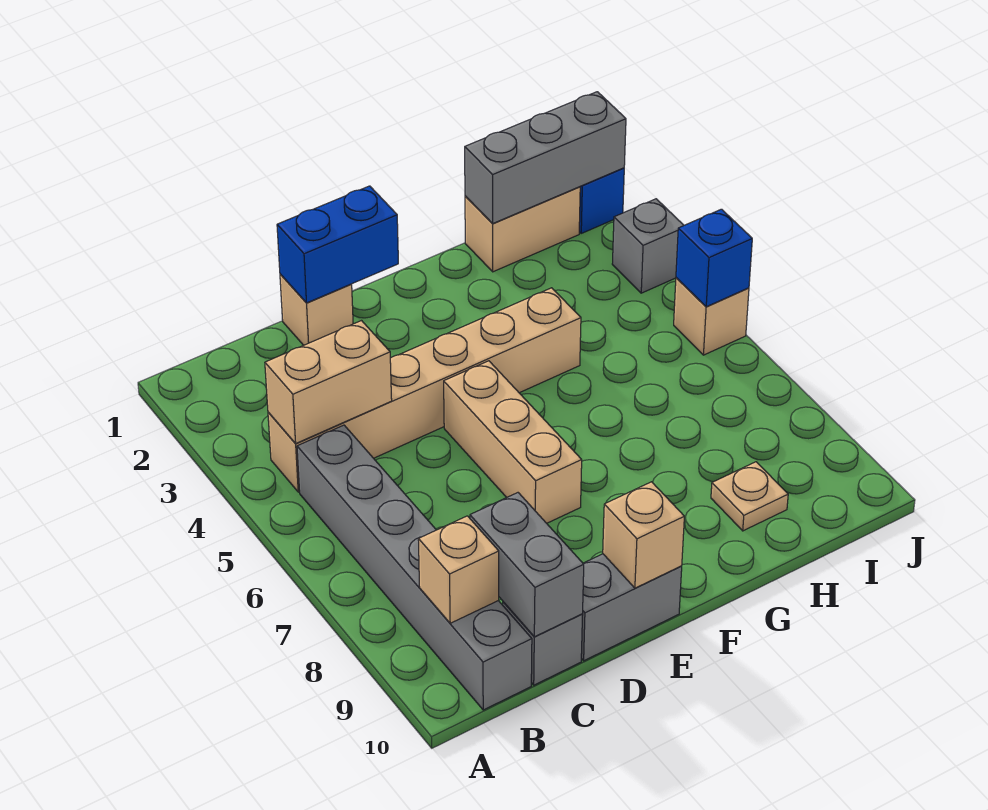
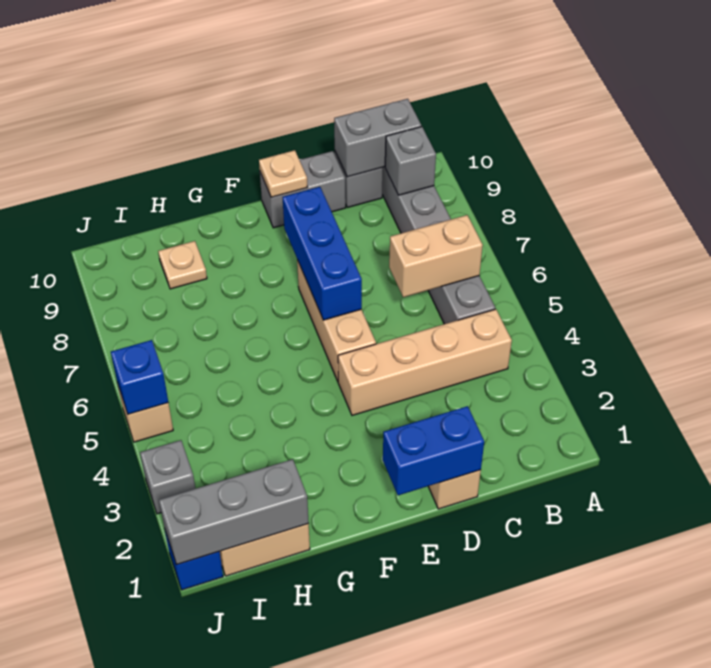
tan 1x6 brick [268,288,581,492] -> tan 1x4 brick [338,309,512,415]
tan 1x2 brick [265,321,392,444] -> tan 1x2 brick moved to [389,215,483,297]
tan 1x1 brick [418,516,499,623] -> grey 1x1 brick [385,127,436,195]
grey 1x2 brick [470,493,584,637] -> grey 1x2 brick turned to [334,99,421,177]
none -> blue 1x3 brick [283,187,362,320]
tan 1x1 brick [603,482,684,588] -> tan 1x1 plate [259,150,307,197]

